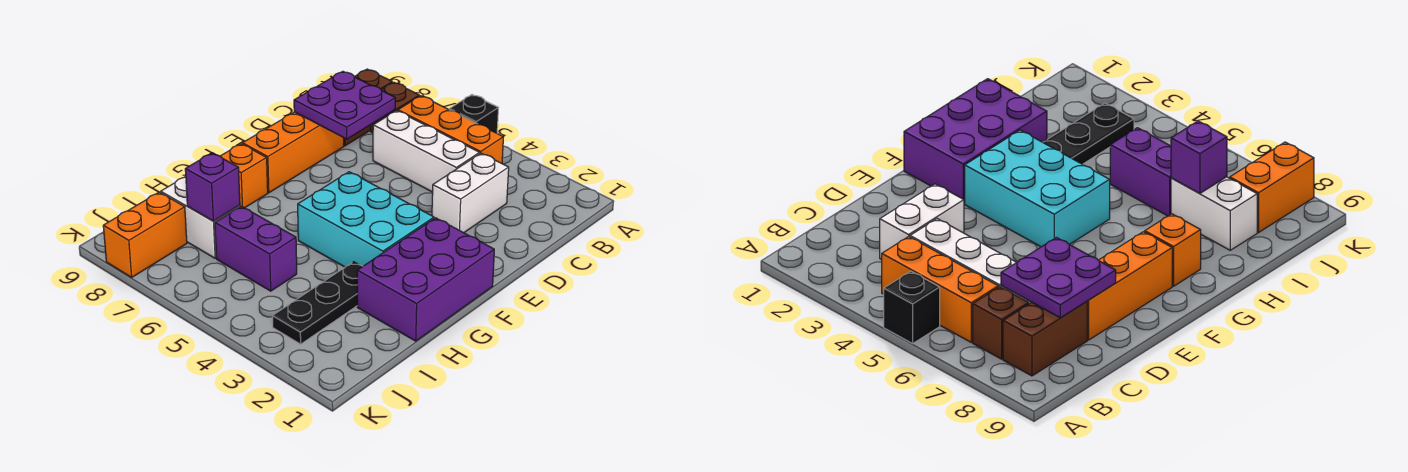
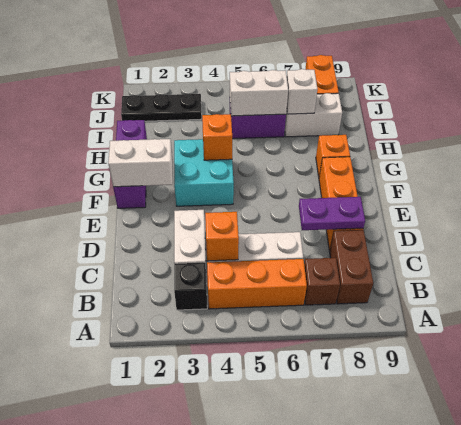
black 1x1 brick [449,95,498,133] -> black 1x1 brick moved to [174,262,207,310]
none -> orange 1x1 brick [205,212,239,261]
purple 2x2 plate [294,71,395,139] -> purple 1x2 plate [299,197,365,230]
purple 2x3 brick [357,218,494,341] -> purple 1x3 brick [113,120,147,208]
none -> white 1x2 brick [108,139,173,187]
cyan 2x3 brick [298,172,434,267] -> cyan 2x2 brick [174,139,234,206]
none -> orange 1x1 brick [202,114,232,160]
black 1x3 plate [273,262,363,344] -> black 1x3 plate turned to [121,93,202,121]
none -> white 1x2 brick [230,70,288,116]
purple 1x1 brick [185,153,240,221] -> white 1x1 brick [287,69,317,114]

